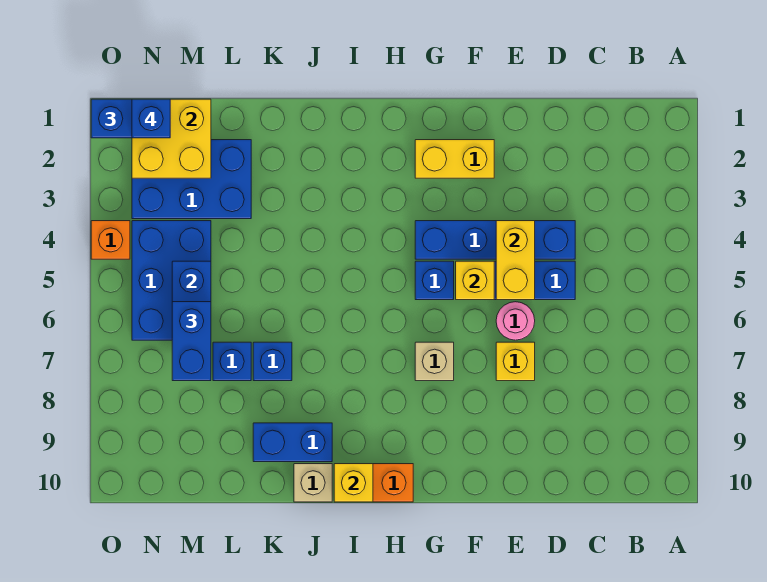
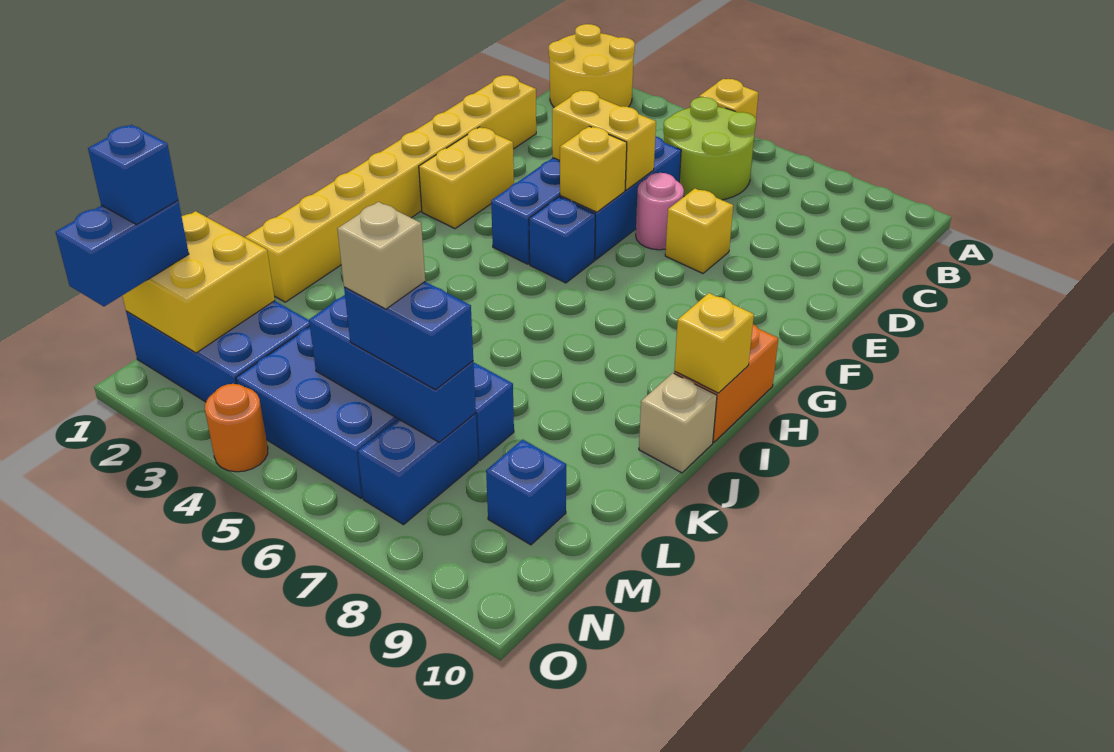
none -> yellow 2x2 round brick [549,24,635,108]
none -> yellow 1x1 brick [699,79,758,118]
none -> lime 2x2 round brick [663,97,756,200]
none -> yellow 1x8 brick [245,75,536,302]
tan 1x1 brick [415,342,454,381] -> tan 1x1 brick moved to [337,202,425,309]
blue 1x2 brick [253,423,332,462] -> blue 1x2 brick moved to [358,413,478,525]
blue 1x1 brick [253,342,292,381] -> blue 1x1 brick moved to [486,440,566,545]
blue 2x3 brick [132,140,251,219] -> blue 2x3 brick turned to [126,301,310,402]
orange 1x1 brick [91,221,130,259] -> orange 1x1 round brick [205,384,268,472]

